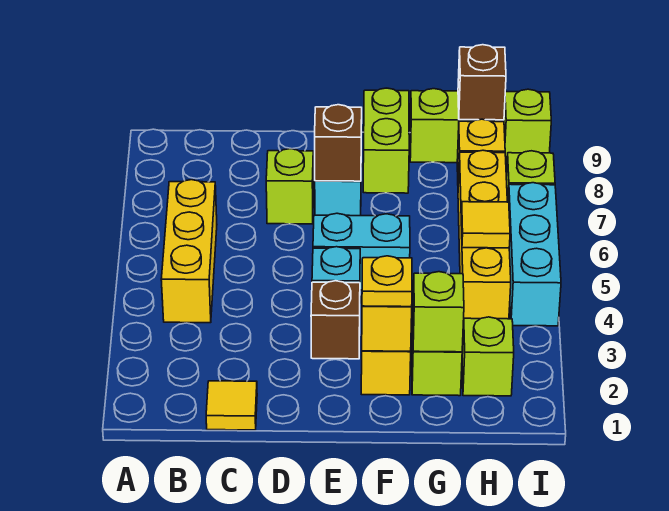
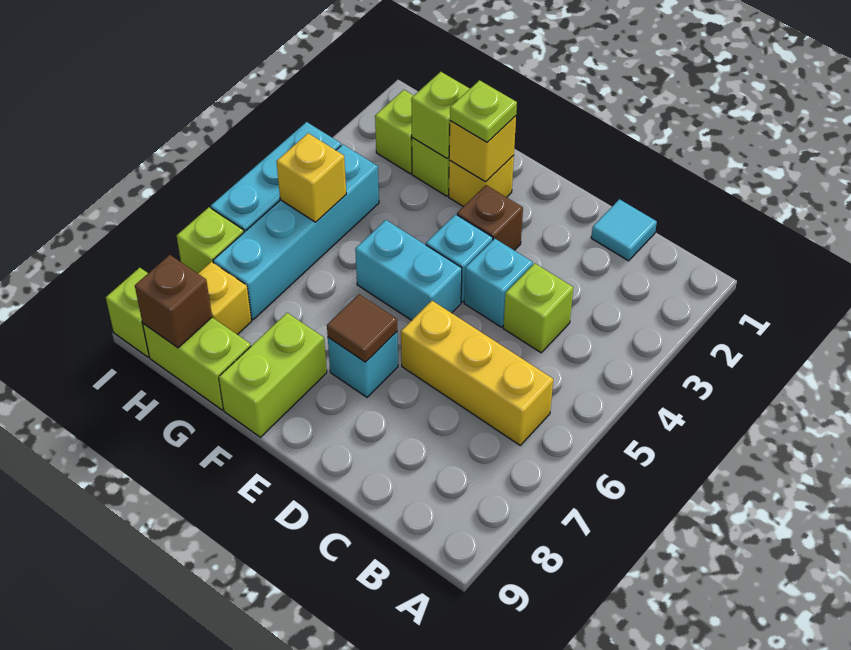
yellow 1x3 brick [161,180,217,323] -> yellow 1x3 brick turned to [401,301,553,445]
yellow 1x1 tile [206,381,257,430] -> cyan 1x1 tile [591,199,657,261]
none -> cyan 1x1 brick [464,239,533,327]
lime 1x1 brick [266,149,314,224] -> lime 1x1 brick moved to [503,263,573,353]
brown 1x1 brick [315,105,362,181] -> brown 1x1 tile [327,294,397,362]
yellow 1x1 plate [362,256,412,307] -> lime 1x1 plate [450,80,517,142]
yellow 1x4 brick [458,150,511,325] -> cyan 1x4 brick [213,144,379,320]
yellow 1x1 tile [461,202,510,248] -> yellow 1x1 brick [276,133,346,222]

